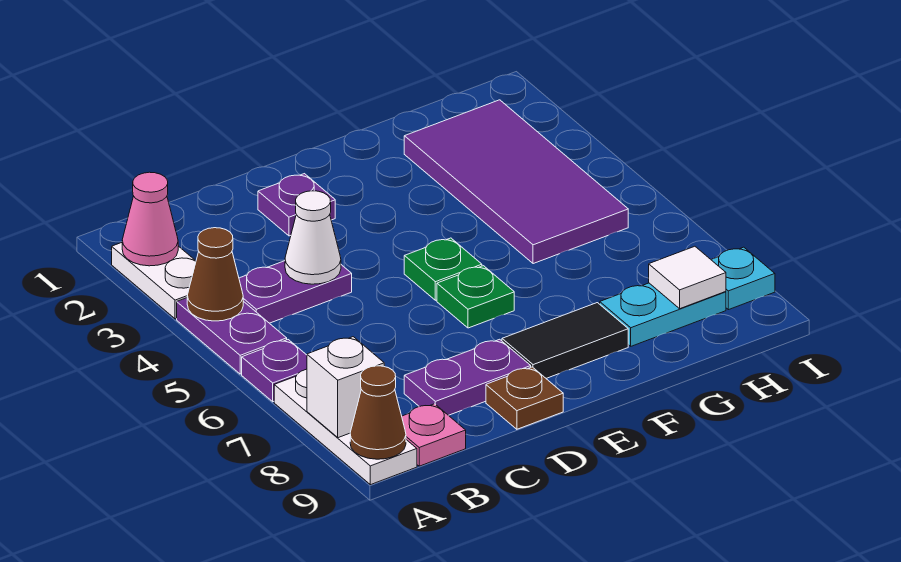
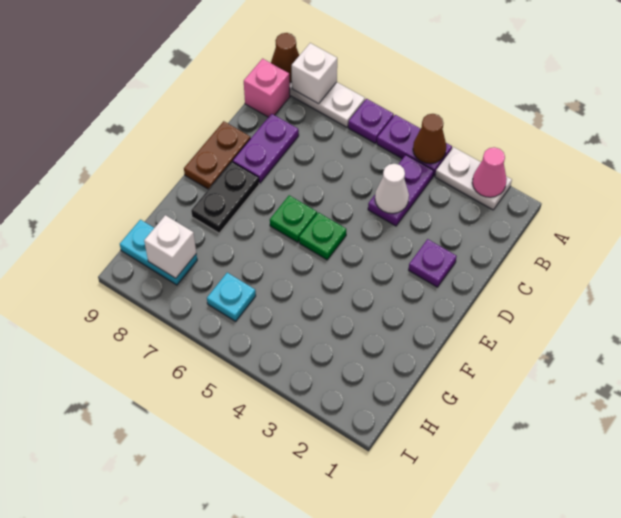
pink 1x1 plate [402,404,466,466] -> pink 1x1 brick [244,59,290,117]
brown 1x1 plate [486,367,563,429] -> brown 1x2 plate [184,121,251,189]
black 1x2 tile [502,303,628,378] -> black 1x2 plate [191,162,259,233]
purple 2x4 tile [404,100,628,264] -> none
cyan 1x2 plate [600,283,726,346] -> cyan 1x2 plate turned to [120,220,197,285]
white 1x1 tile [649,246,726,309] -> white 1x1 brick [144,215,196,278]
cyan 1x1 plate [711,247,775,310] -> cyan 1x1 plate moved to [207,273,256,321]

